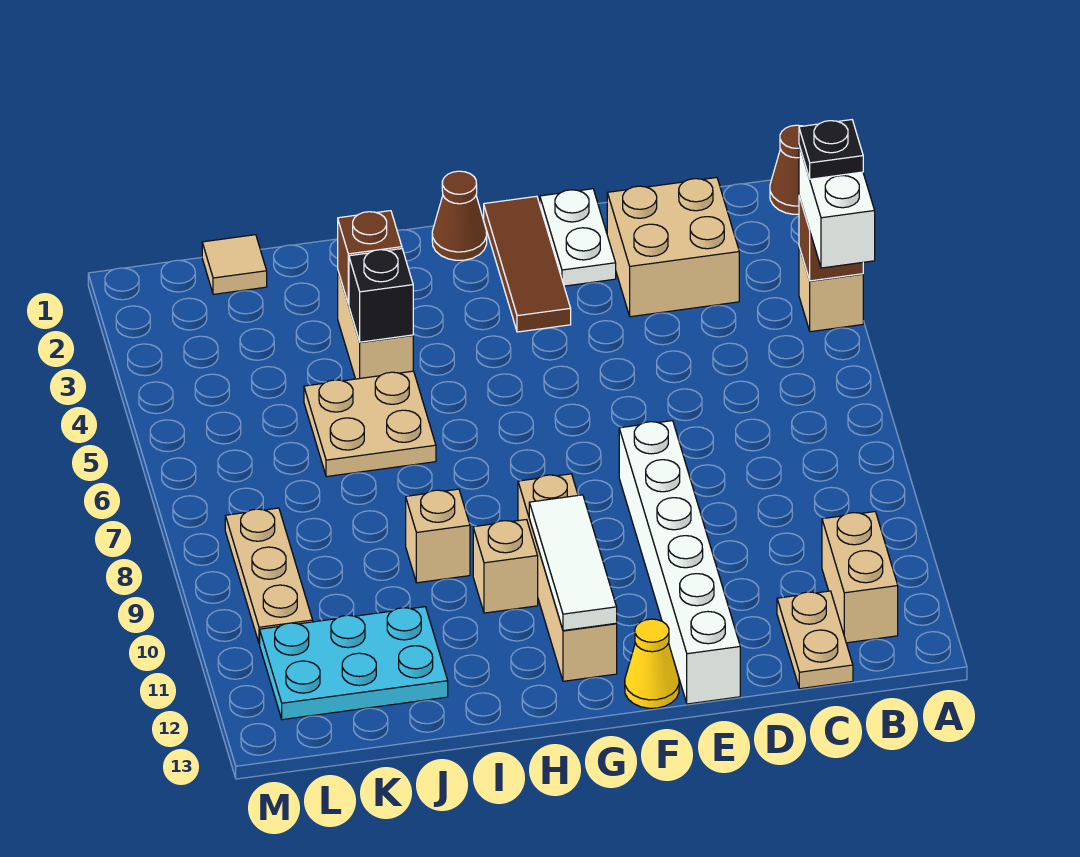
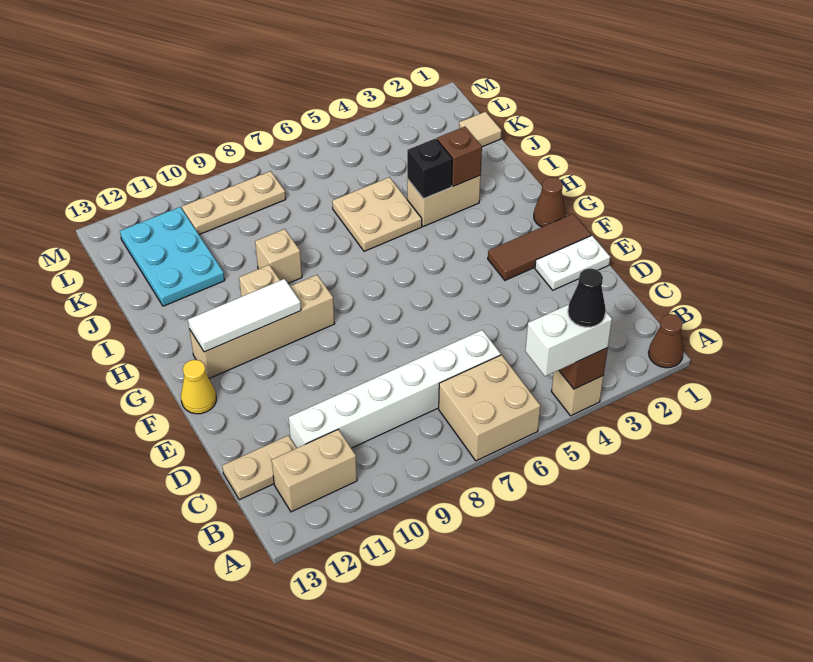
black 1x1 plate [799,120,863,179] -> black 1x1 cone [568,268,606,327]
tan 2x2 brick [607,178,739,317] -> tan 2x2 brick moved to [439,355,540,461]
white 1x6 brick [619,421,740,704] -> white 1x6 brick moved to [289,330,501,448]

